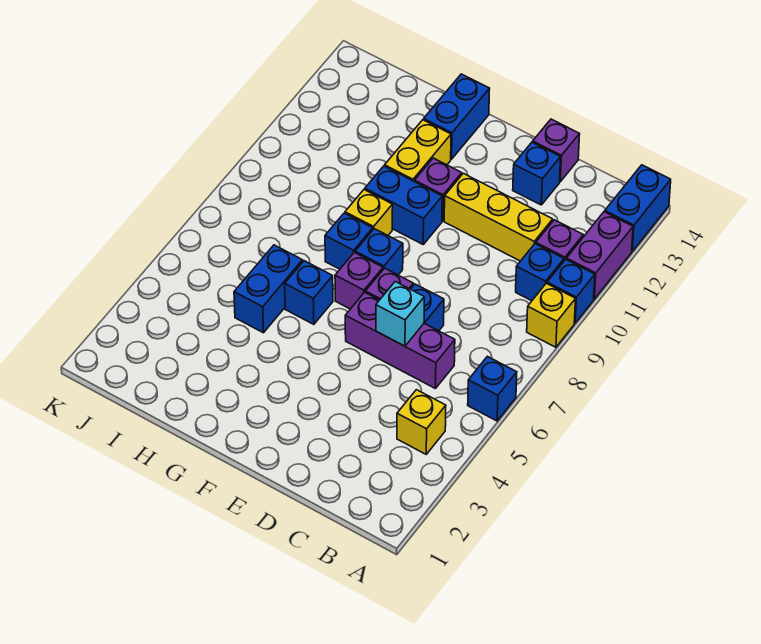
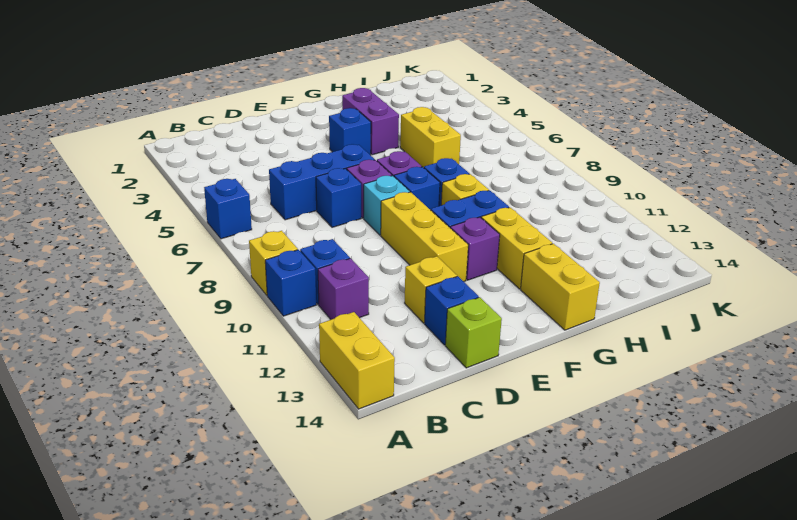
purple 1x2 brick [566,212,633,299] -> purple 1x2 brick moved to [342,88,399,155]
blue 1x2 brick [605,165,671,251] -> yellow 1x2 brick [319,312,395,409]
yellow 1x1 brick [397,390,446,454] -> yellow 1x1 brick moved to [405,256,457,323]
purple 1x3 brick [345,292,455,389] -> blue 1x3 brick [269,144,375,220]
yellow 1x3 brick [444,173,553,261] -> yellow 1x3 brick turned to [381,192,468,282]
cyan 1x1 brick [376,282,424,346] -> cyan 1x1 brick moved to [364,176,410,235]
purple 1x1 brick [533,119,580,182] -> lime 1x1 brick [445,297,502,368]
blue 1x1 brick [285,261,333,324] -> blue 1x1 brick moved to [329,108,371,155]
blue 1x2 brick [424,74,490,159] -> yellow 1x2 brick [521,244,600,330]
blue 1x2 brick [234,245,303,333] -> yellow 1x2 brick [400,107,461,168]

